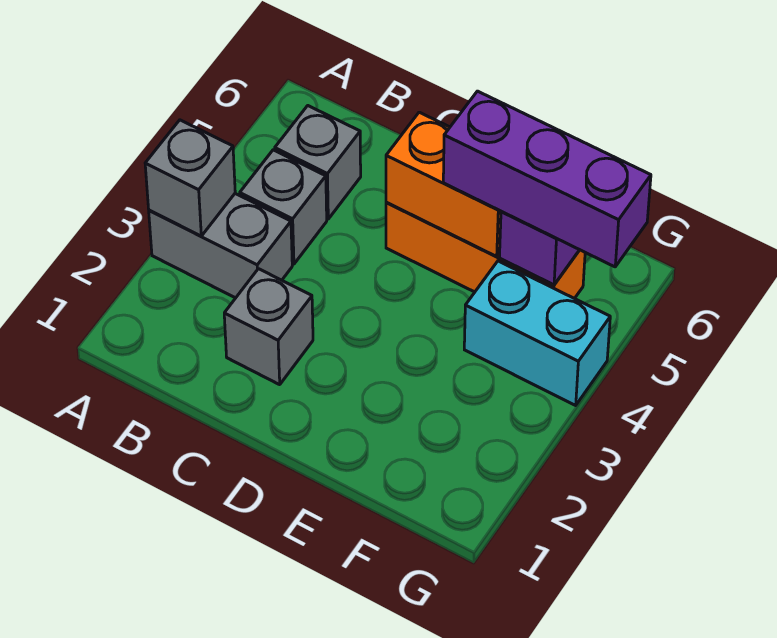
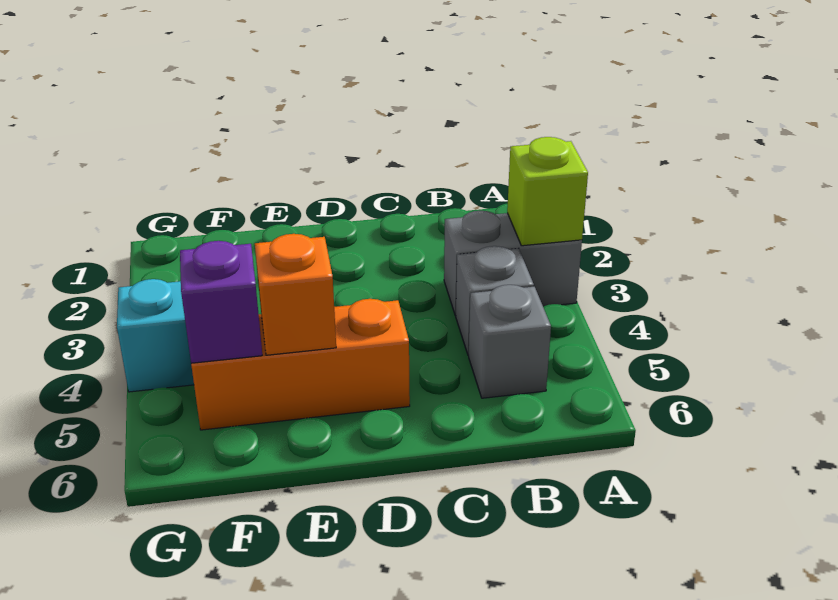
grey 1x1 brick [145,120,235,236] -> lime 1x1 brick [507,137,588,246]
grey 1x1 brick [224,269,313,385] -> none
orange 1x2 brick [386,112,501,256] -> orange 1x1 brick [255,234,336,355]
purple 1x3 brick [443,91,651,267] -> none

